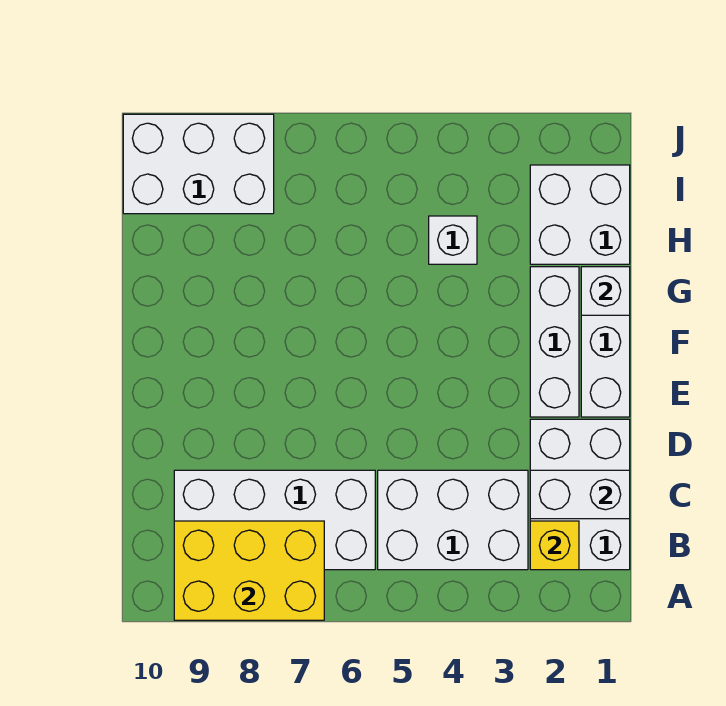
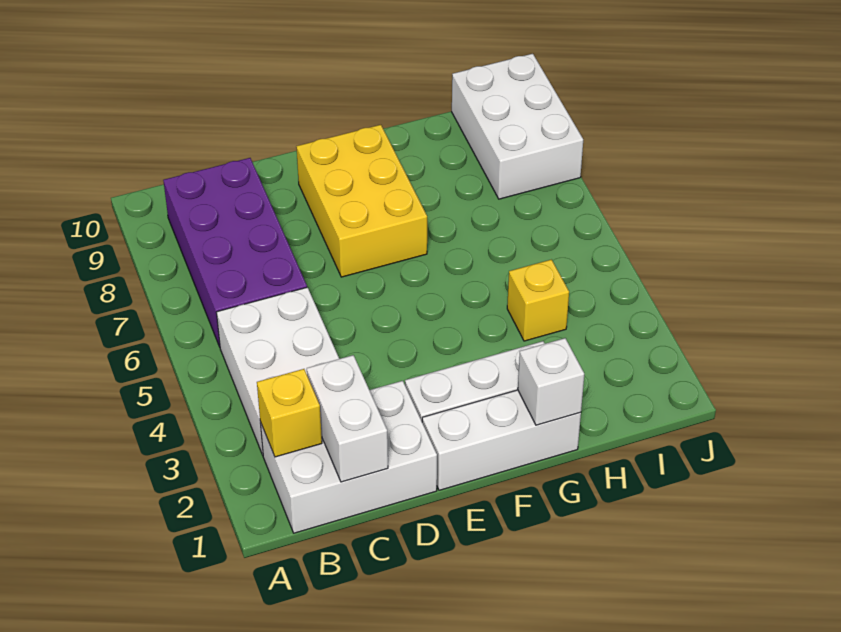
yellow 2x3 brick [174,521,324,620] -> yellow 2x3 brick moved to [296,125,427,277]
white 2x4 brick [174,470,375,570] -> purple 2x4 brick [163,158,307,347]
white 2x2 brick [530,165,630,264] -> none
white 1x1 brick [429,216,477,264] -> yellow 1x1 brick [507,260,569,341]

